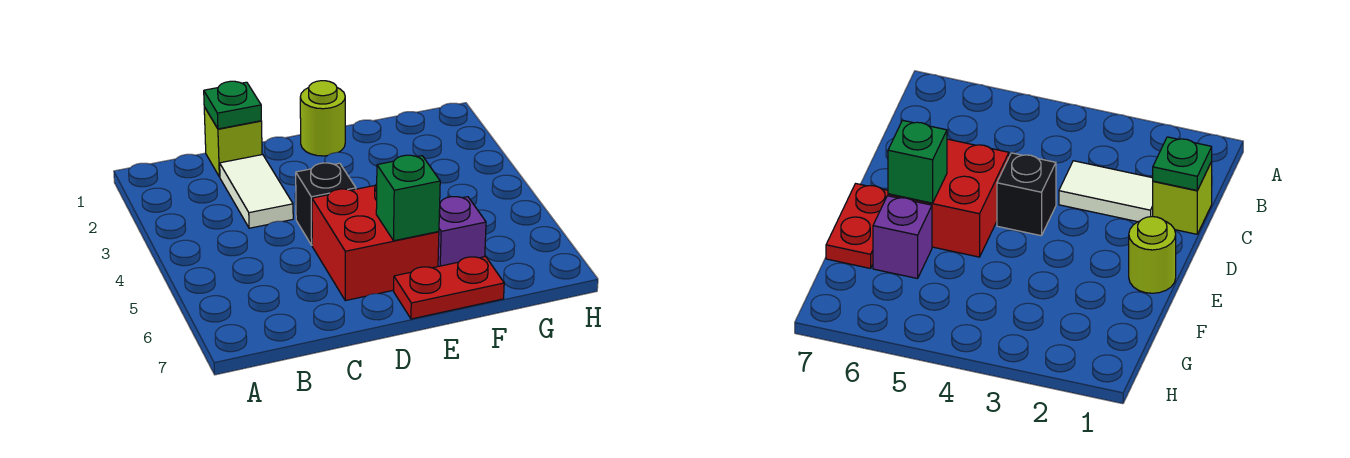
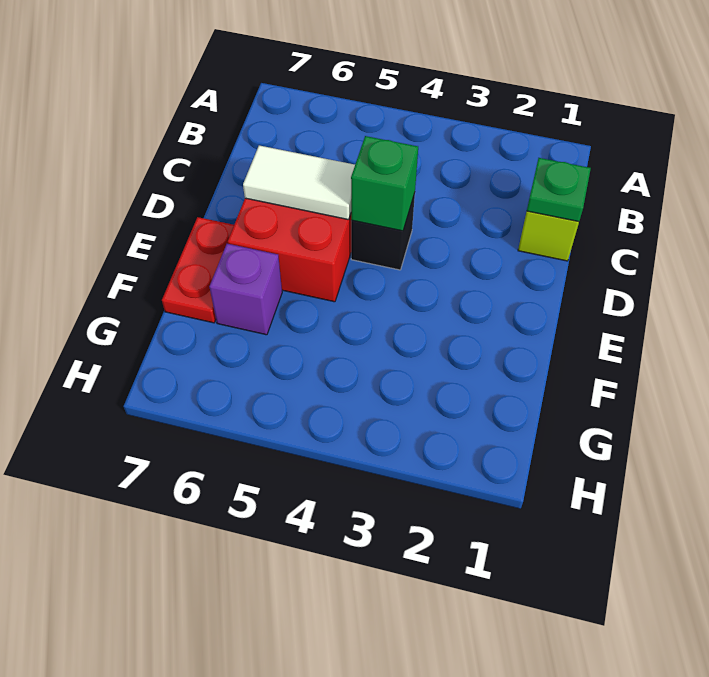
white 1x2 tile [220,155,293,228] -> white 1x2 tile moved to [243,145,355,220]
lime 1x1 round brick [300,81,345,156] -> none
green 1x1 brick [376,155,440,241] -> green 1x1 brick moved to [351,136,418,231]

